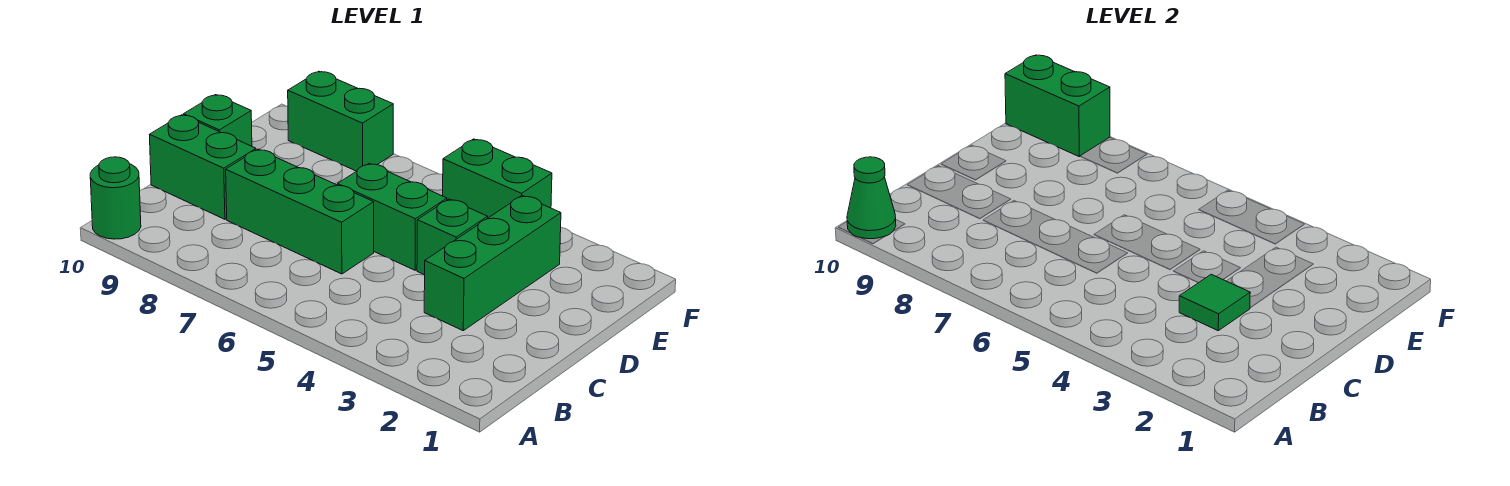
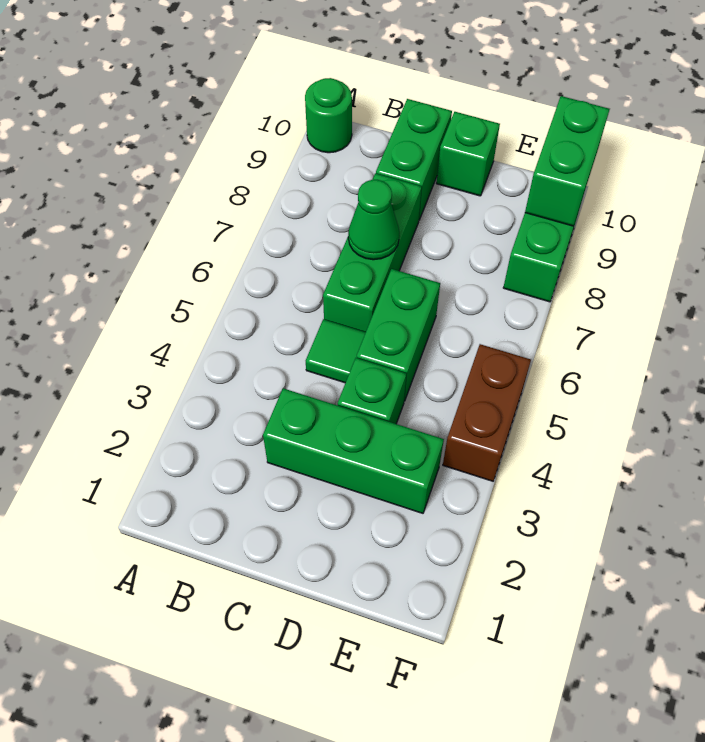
green 1x1 cone [847,157,896,239] -> green 1x1 cone moved to [348,180,399,260]
green 1x1 tile [1179,274,1250,331] -> green 1x1 tile moved to [306,319,366,383]
green 1x2 brick [443,139,552,218] -> brown 1x2 brick [443,344,531,481]

